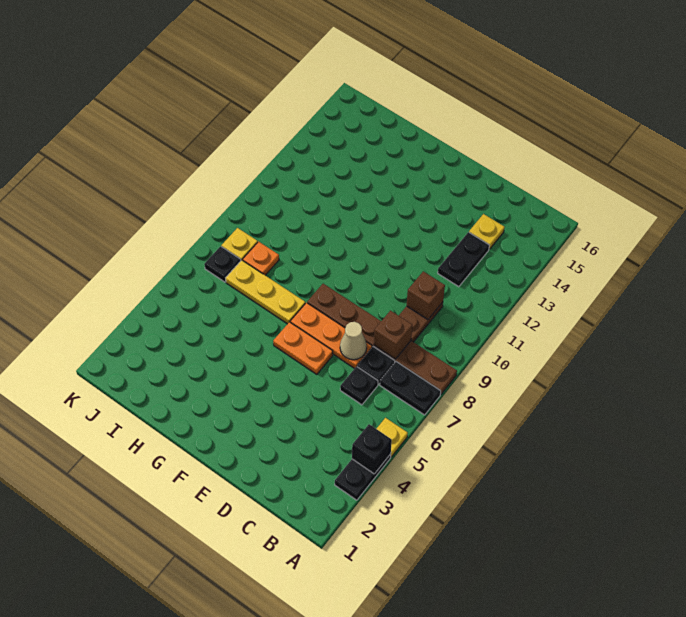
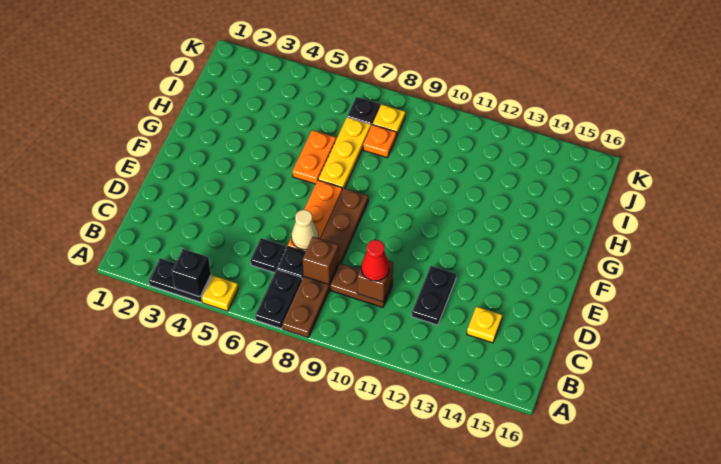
none -> red 1x1 cone [361,240,389,281]
black 1x2 plate [438,232,489,287] -> black 1x2 plate turned to [412,266,456,325]
orange 1x2 plate [273,322,333,374] -> orange 1x2 plate moved to [292,130,336,184]

